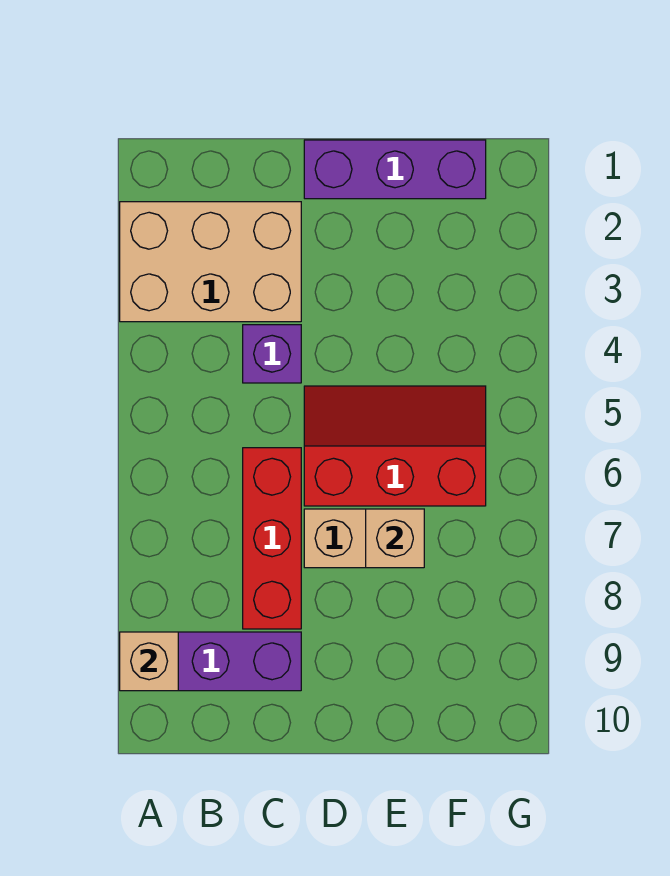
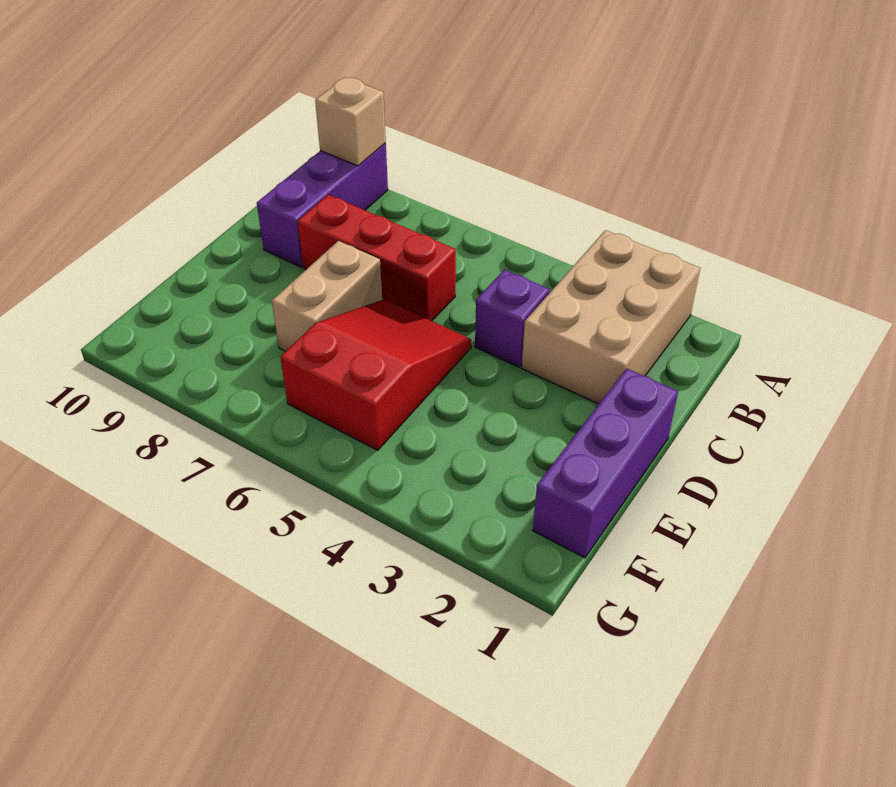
red 2x3 slope [304,386,486,506] -> red 2x3 slope turned to [281,299,471,450]
tan 1x1 brick [366,509,424,568] -> none

